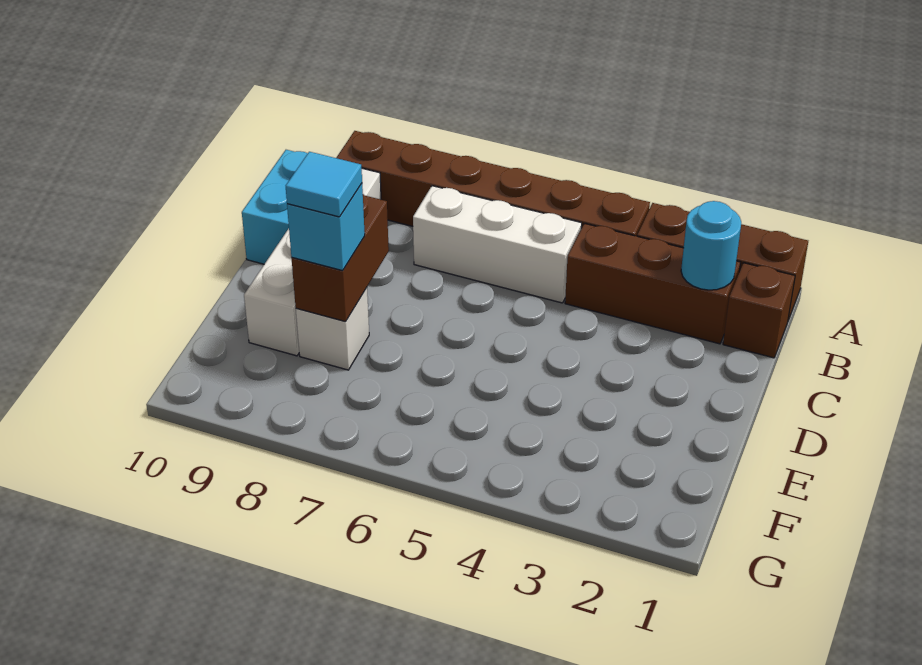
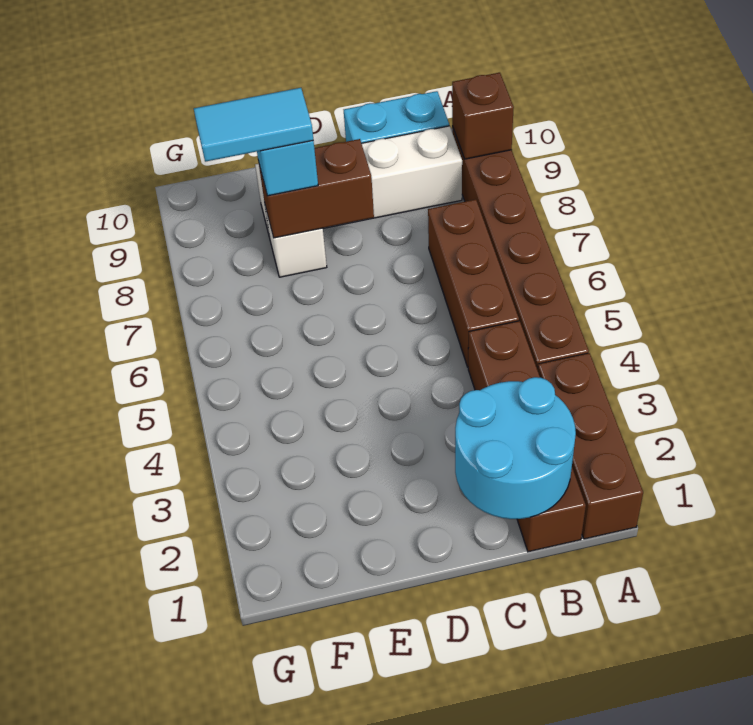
none -> brown 1x1 brick [452,73,514,159]
cyan 1x1 round brick [681,201,741,290] -> cyan 2x2 round brick [455,377,576,519]
white 1x3 brick [413,186,582,303] -> brown 1x3 brick [428,199,519,367]
cyan 1x1 tile [286,152,362,217] -> cyan 1x2 tile [194,88,313,162]

